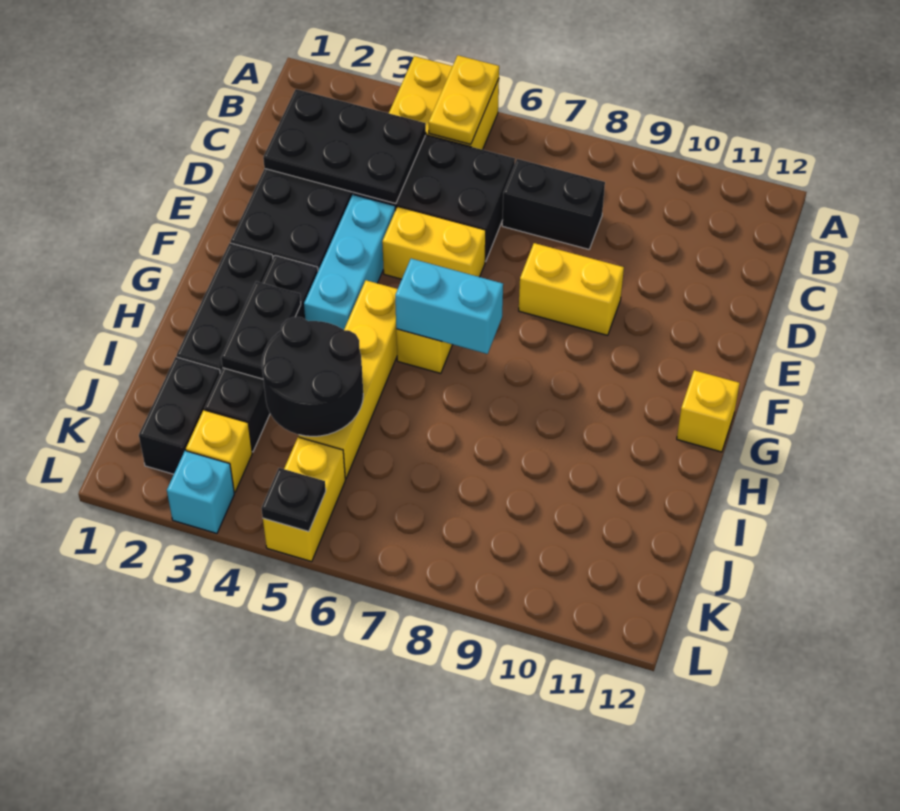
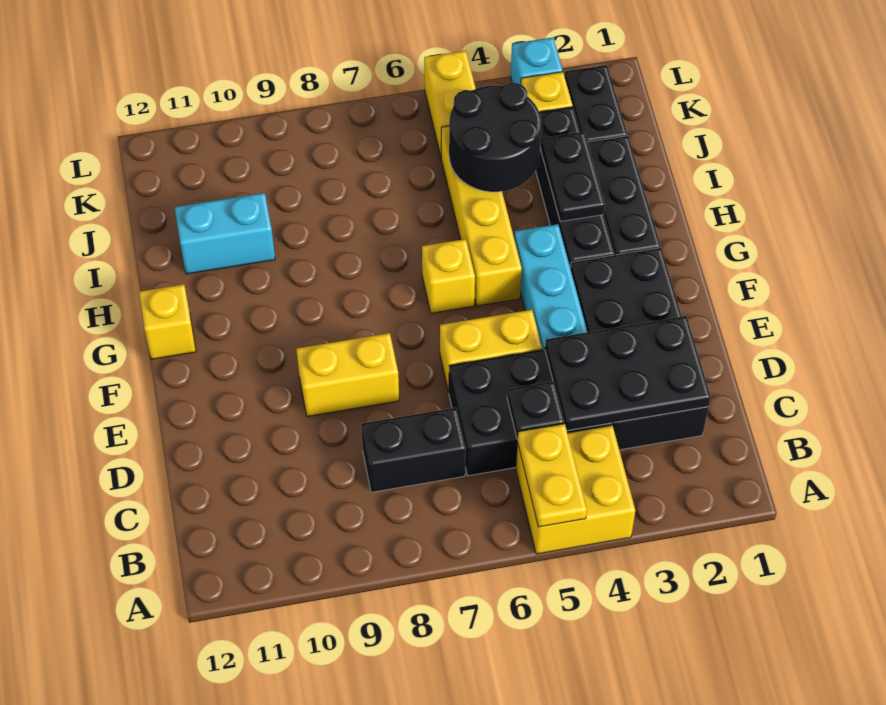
cyan 1x2 brick [395,259,503,354] -> cyan 1x2 brick moved to [175,193,275,274]
black 1x1 plate [261,468,326,532] -> black 1x1 plate moved to [507,381,564,439]

